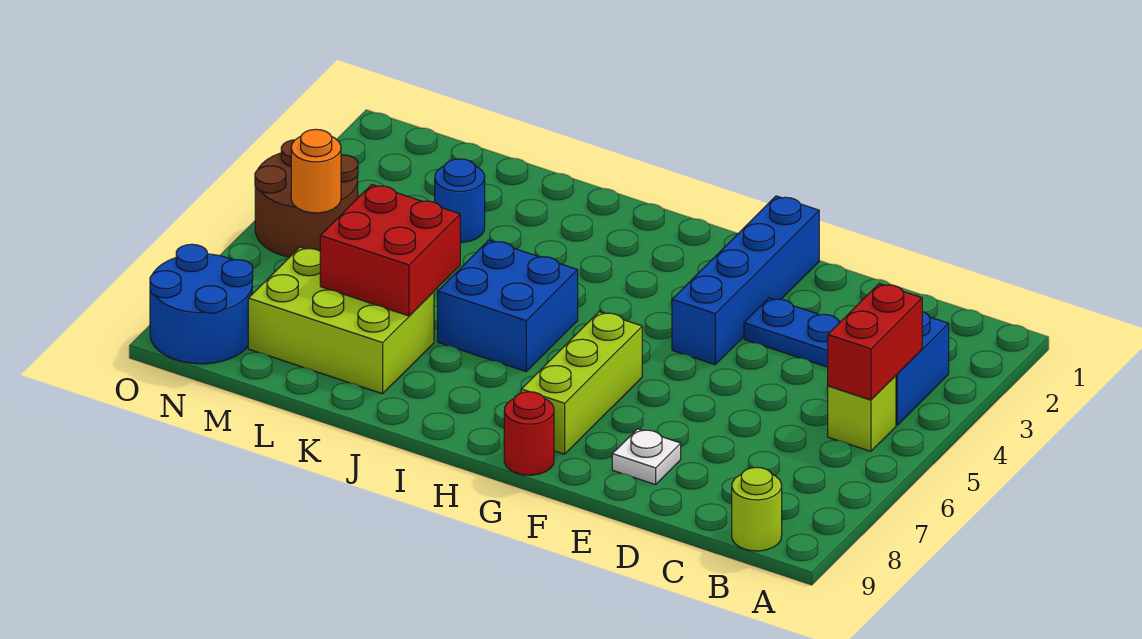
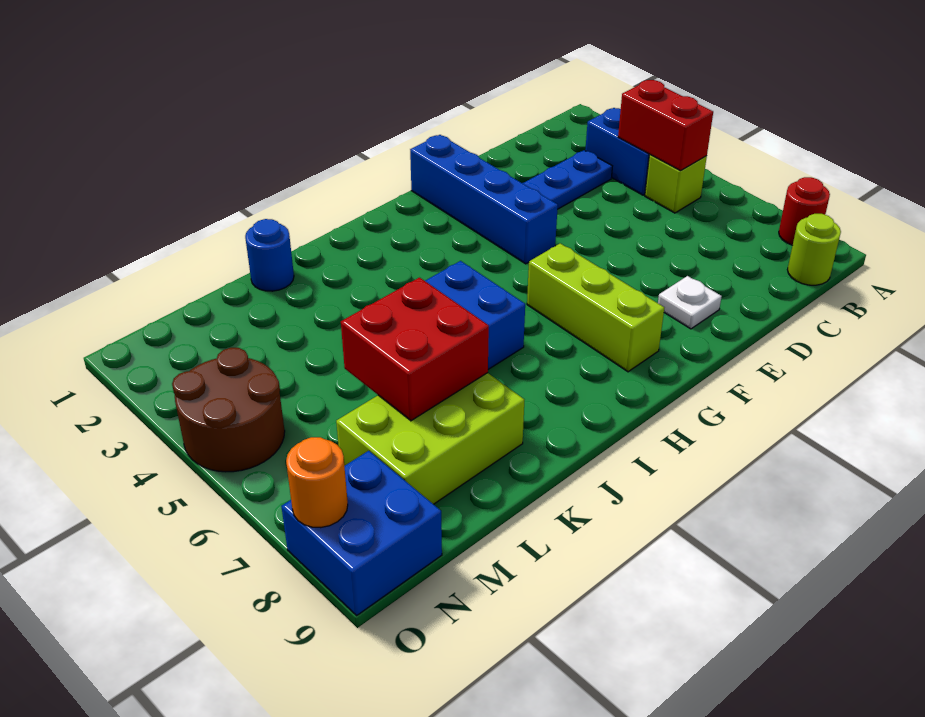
red 1x1 round brick [504,392,554,475] -> red 1x1 round brick moved to [779,177,830,245]
blue 1x1 round brick [435,159,485,242] -> blue 1x1 round brick moved to [245,219,294,291]
orange 1x1 round brick [291,129,341,213] -> orange 1x1 round brick moved to [286,437,348,528]
blue 2x2 round brick [150,244,253,364] -> blue 2x2 brick [281,451,442,615]

